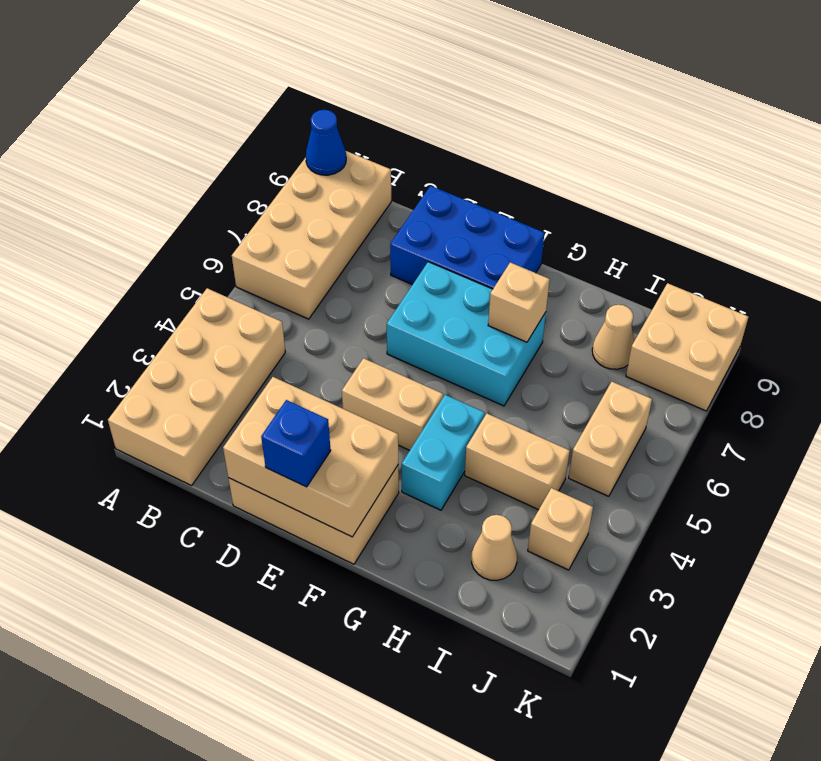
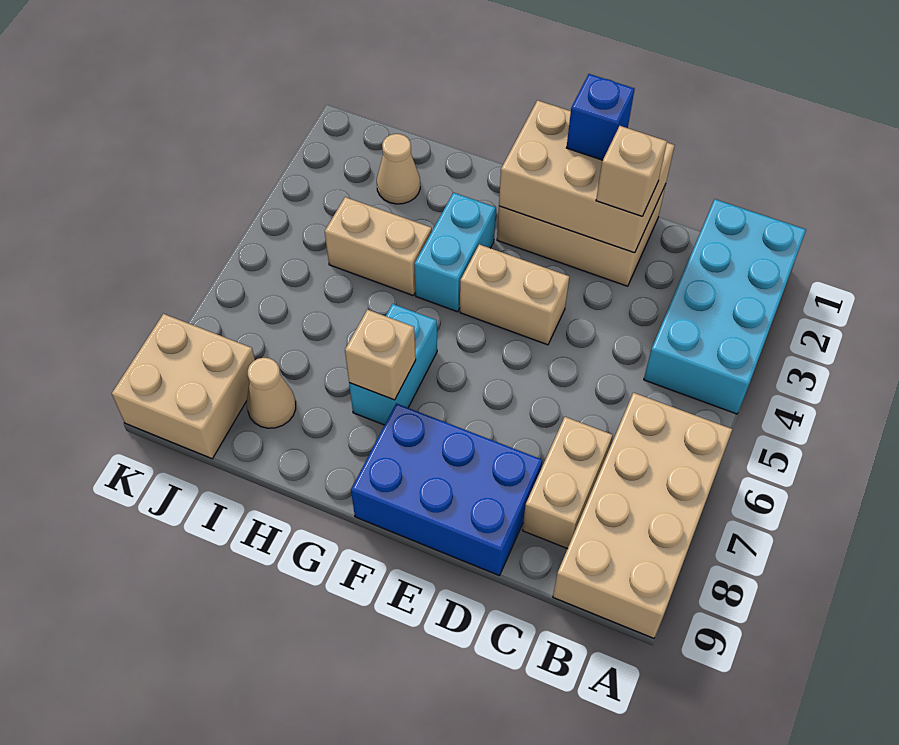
tan 2x4 brick [108,288,285,486] -> cyan 2x4 brick [644,199,806,414]
blue 1x1 cone [306,110,346,175] -> none
cyan 2x3 brick [387,262,546,406] -> cyan 1x2 brick [349,304,437,425]
tan 1x1 brick [528,488,593,570] -> tan 1x1 brick moved to [596,126,667,216]
tan 1x2 brick [569,382,652,496] -> tan 1x2 brick moved to [522,417,612,549]

